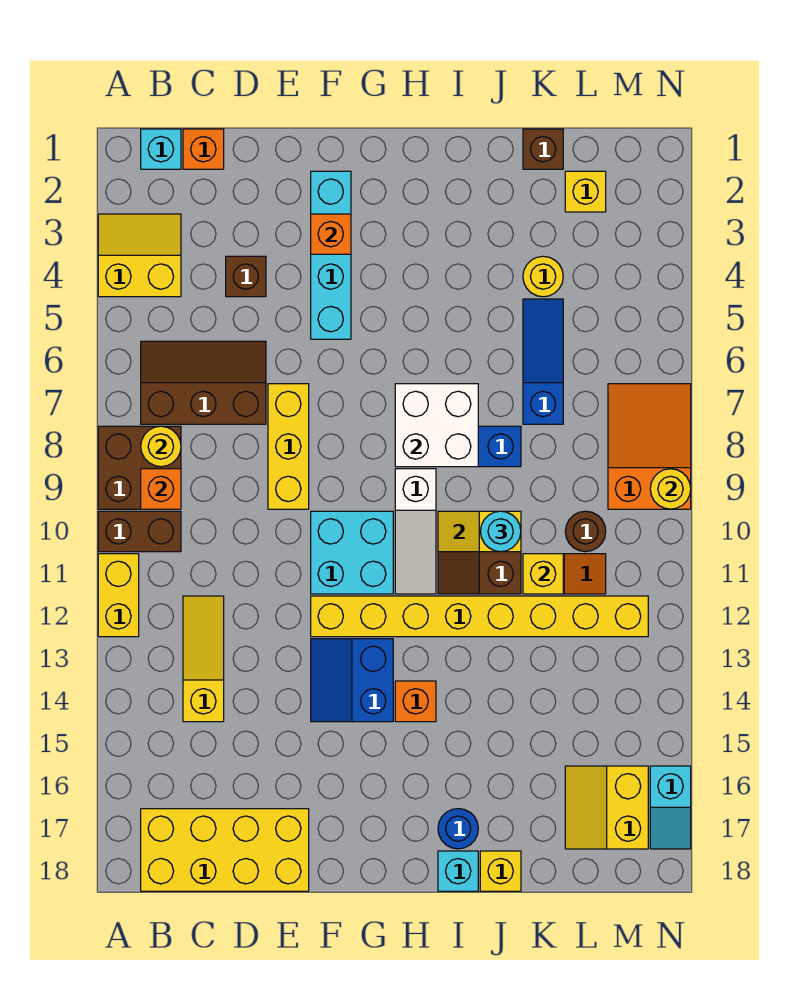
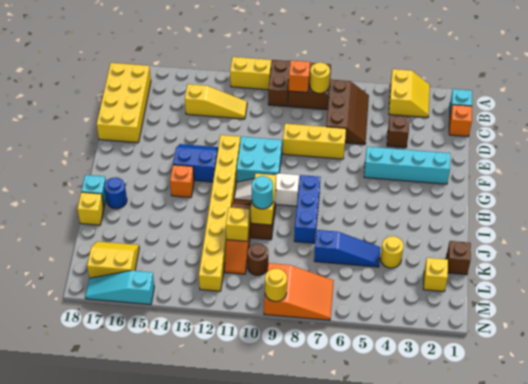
orange 1x1 brick [311,214,351,254] -> none
white 2x2 brick [395,384,478,467] -> none
yellow 1x2 slope [438,511,521,552] -> yellow 1x2 brick [251,174,276,225]
cyan 1x2 slope [650,766,691,849] -> cyan 1x3 slope [86,271,154,305]

